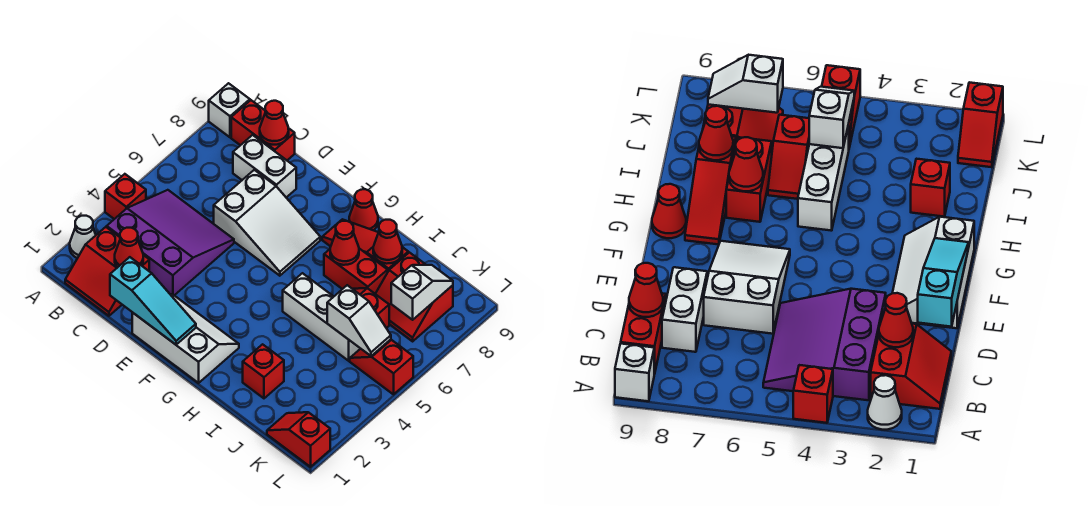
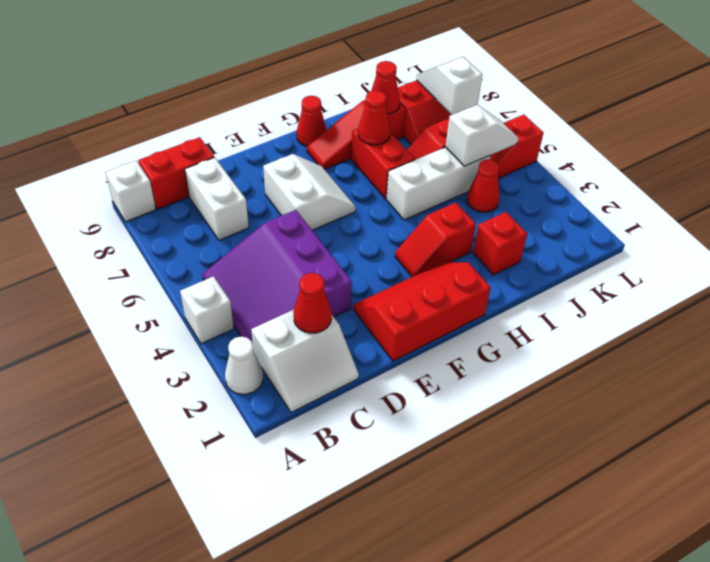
red 1x1 brick [105,174,146,219] -> white 1x1 brick [180,276,234,344]
red 2x2 slope [65,227,149,316] -> white 2x2 slope [251,310,359,412]
purple 3x3 slope [107,190,234,295] -> purple 3x3 slope turned to [202,210,352,344]
white 1x2 brick [233,135,296,197] -> white 1x2 brick turned to [185,157,249,240]
red 1x1 cone [260,101,289,145] -> red 1x1 cone moved to [467,159,500,212]
cyan 1x3 slope [110,257,196,345] -> none
white 2x3 slope [214,170,320,276] -> white 2x2 slope [263,154,356,230]
white 2x3 slope [132,294,239,383] -> red 2x3 slope [353,262,491,361]
red 1x2 brick [324,249,388,294] -> red 1x2 brick turned to [351,128,415,199]
red 1x2 slope [267,412,330,467] -> red 1x2 slope moved to [395,202,476,277]

